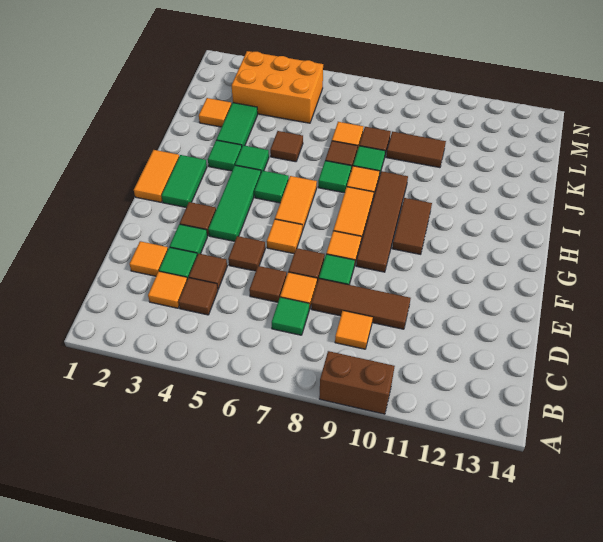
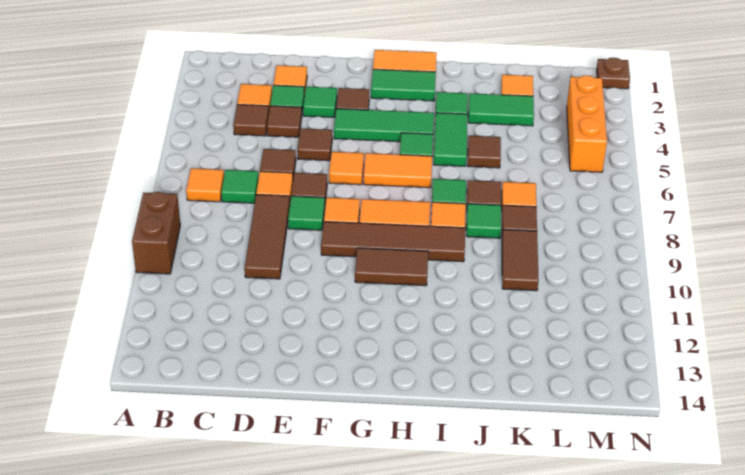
orange 1x1 tile [335,311,373,349] -> orange 1x1 tile moved to [186,168,224,202]
green 1x1 tile [235,145,269,172] -> green 1x2 tile [433,113,467,166]
orange 2x3 brick [232,51,323,123] -> orange 1x3 brick [567,75,607,172]
none -> brown 1x1 plate [597,58,630,89]

